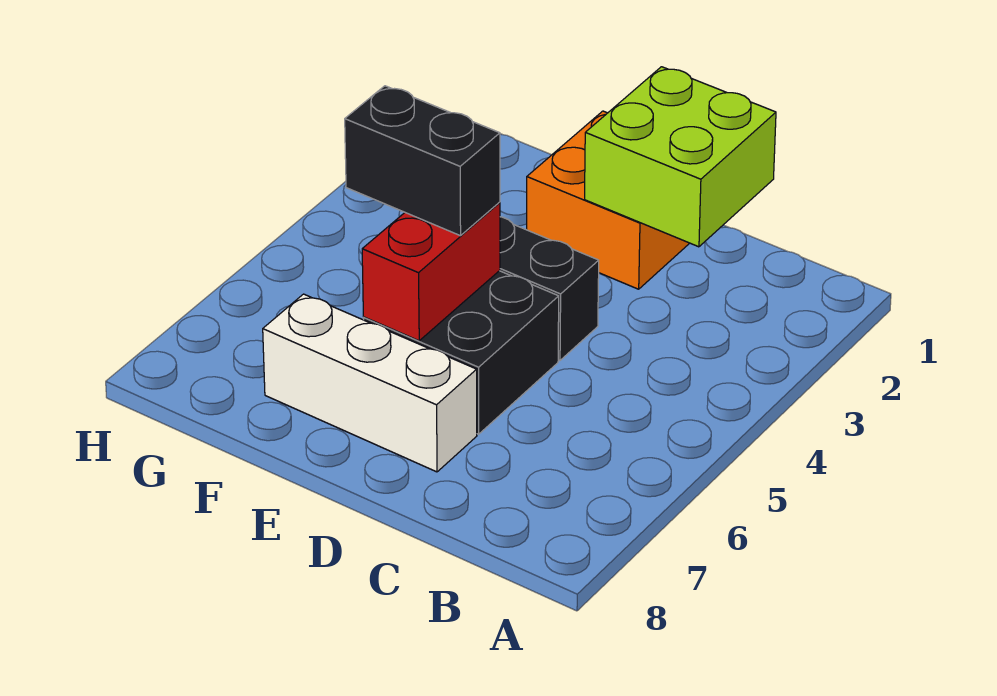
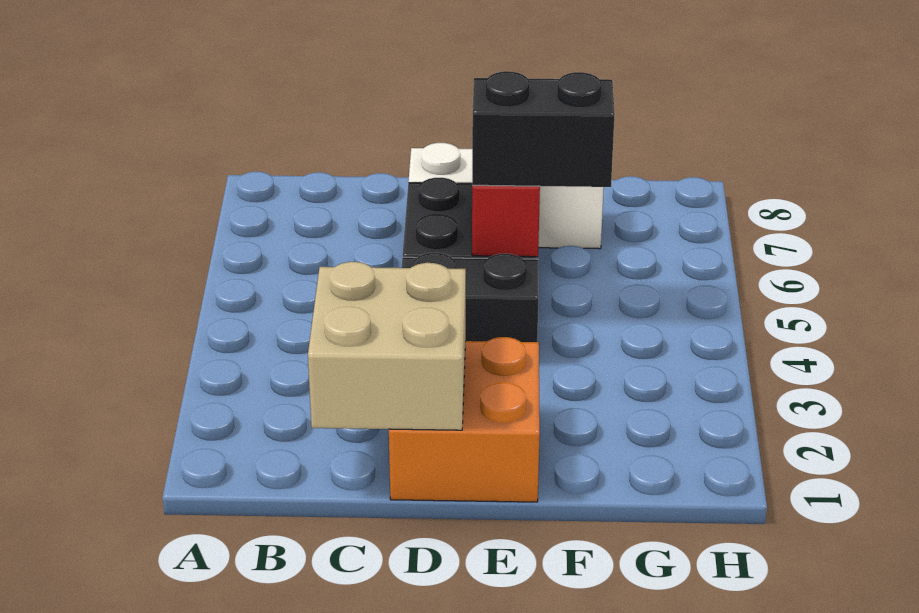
lime 2x2 brick [585,67,776,247] -> tan 2x2 brick [308,262,466,430]

